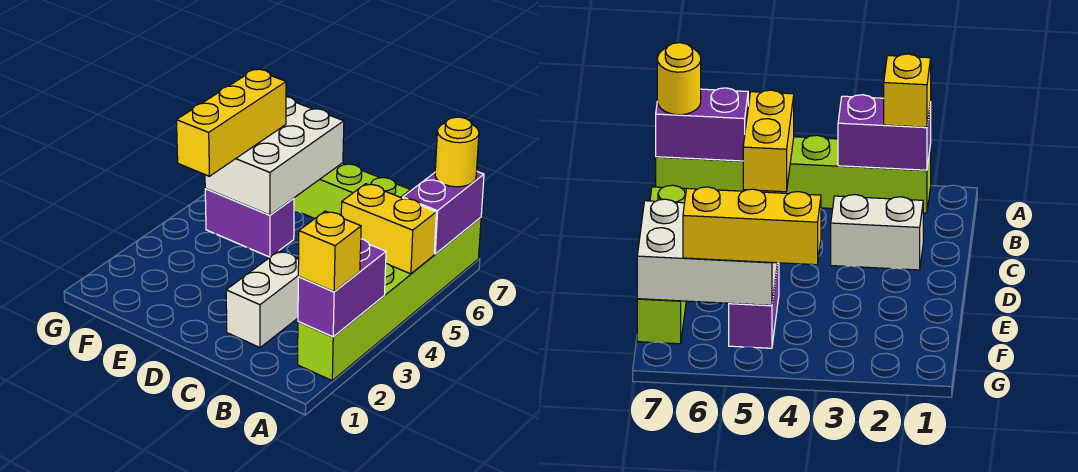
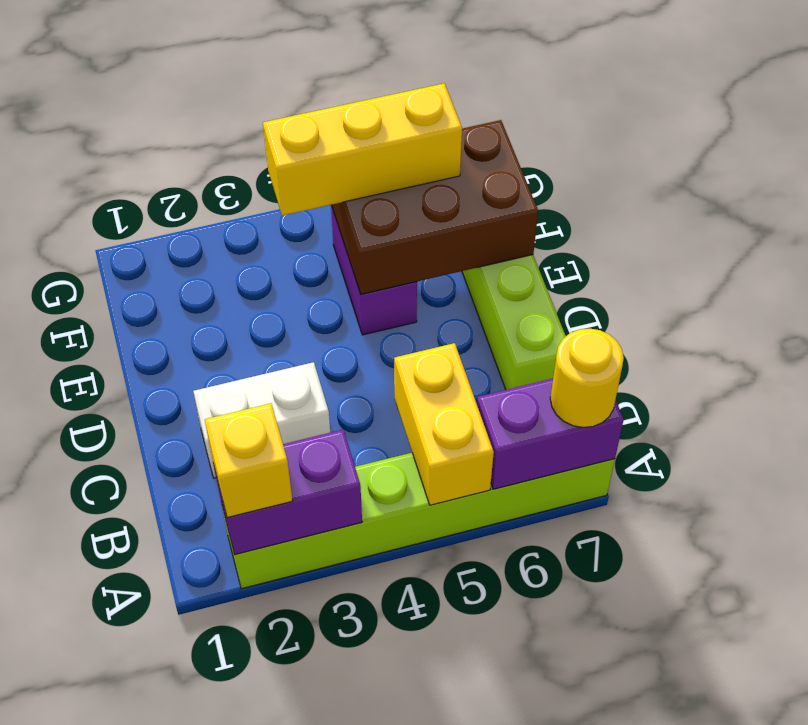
white 2x3 brick [205,97,344,215] -> brown 2x3 brick [332,120,538,294]

